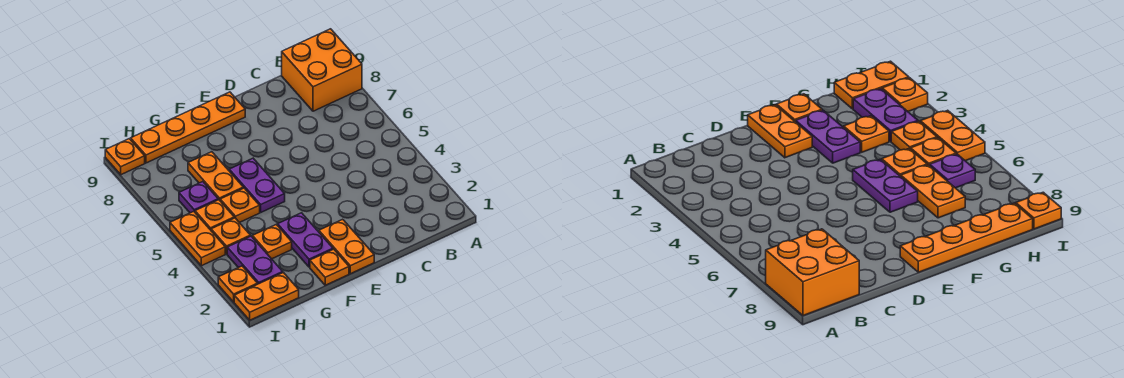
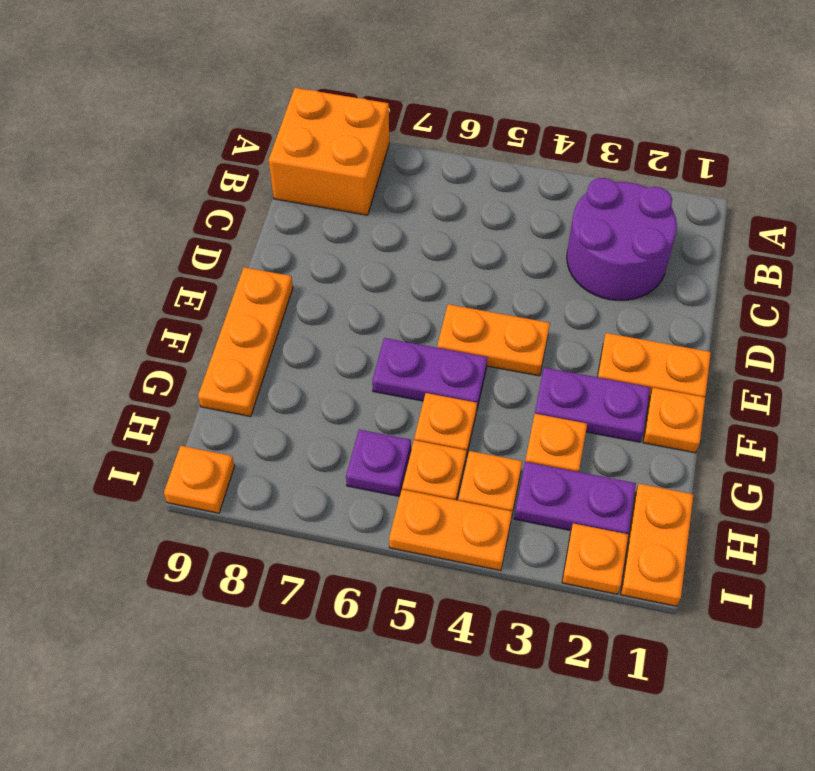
none -> purple 2x2 round brick [567,178,677,300]
orange 1x4 plate [131,92,245,163] -> orange 1x3 plate [198,267,293,417]
orange 1x2 plate [188,152,243,200] -> orange 1x2 plate moved to [437,304,550,376]

